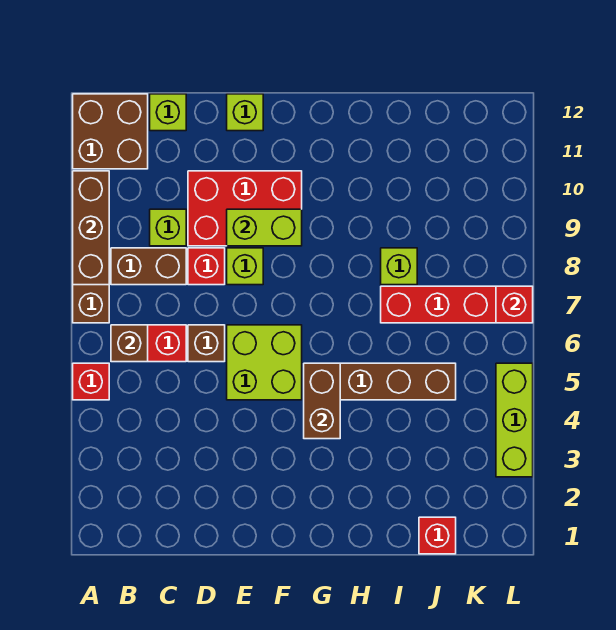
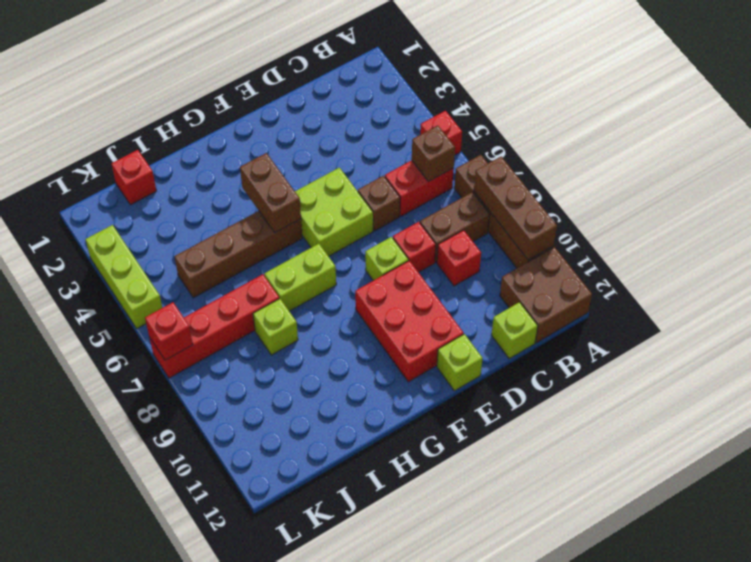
lime 1x1 brick [150,209,186,246] -> red 1x1 brick [437,230,481,286]
red 2x3 brick [188,171,302,246] -> red 2x3 brick turned to [355,261,464,382]
lime 1x2 brick [227,209,302,246] -> lime 1x2 brick moved to [264,244,336,311]

